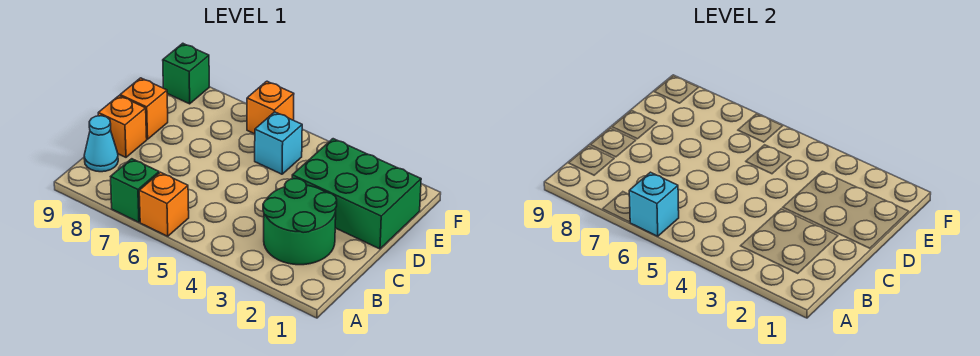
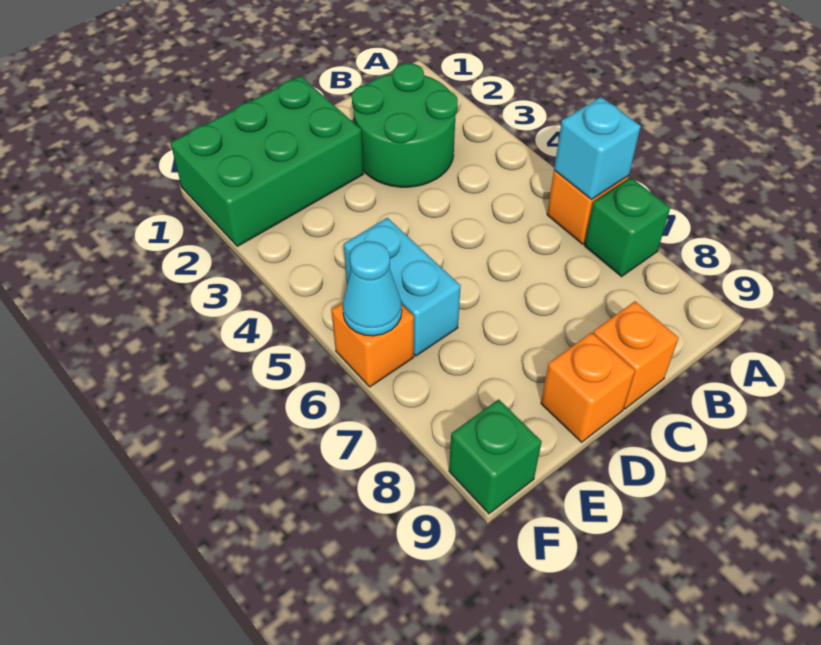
cyan 1x1 cone [84,116,118,172] -> cyan 1x1 cone moved to [343,241,402,336]
green 2x3 brick [292,139,421,249] -> green 2x3 brick turned to [170,76,364,246]
cyan 1x1 brick [255,112,302,174] -> cyan 1x2 brick [344,218,461,356]

